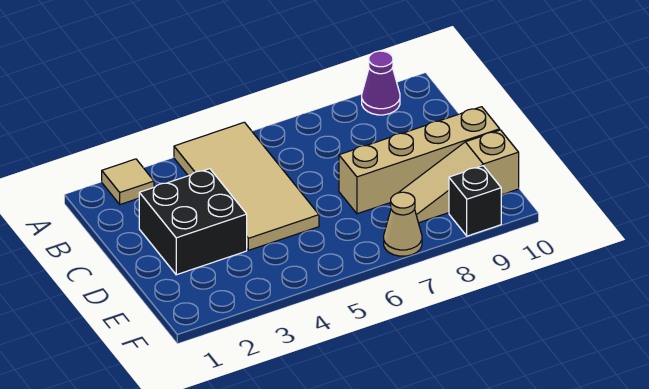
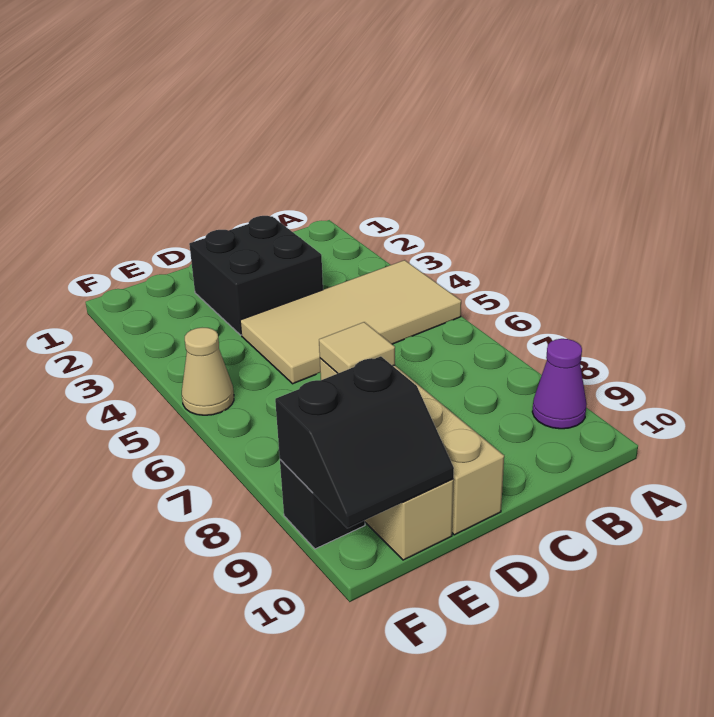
tan 1x1 tile [102,159,154,204] -> tan 1x1 tile moved to [319,322,395,374]
none -> black 2x2 slope [275,356,454,528]
tan 1x1 cone [384,192,422,256] -> tan 1x1 cone moved to [182,328,234,415]

